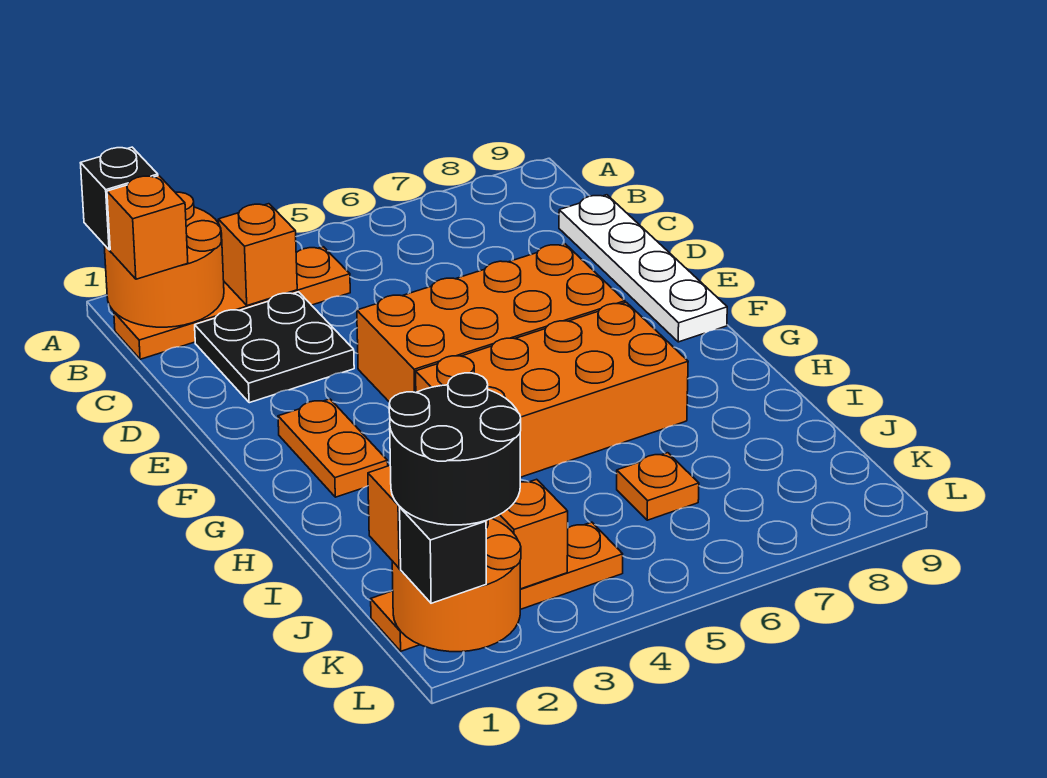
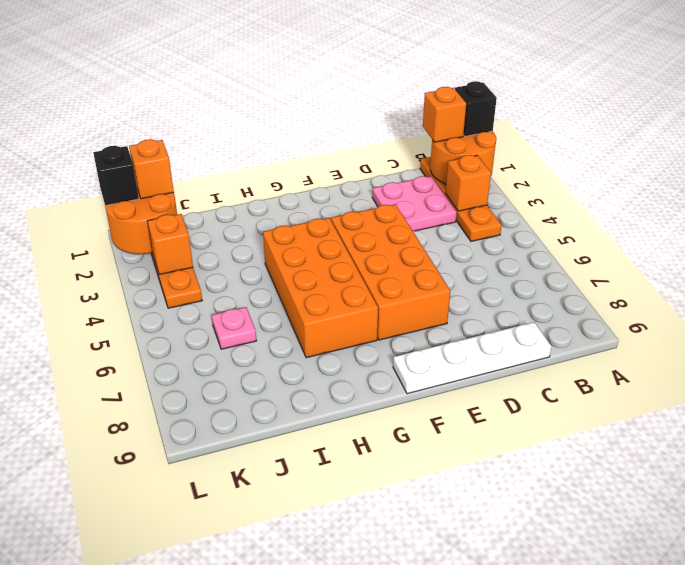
black 2x2 plate [195,292,354,403] -> pink 2x2 plate [372,176,457,231]
orange 1x2 plate [278,399,388,497] -> none
orange 1x1 plate [617,453,699,520] -> pink 1x1 plate [212,307,257,349]
black 2x2 round brick [389,373,521,525] -> none

